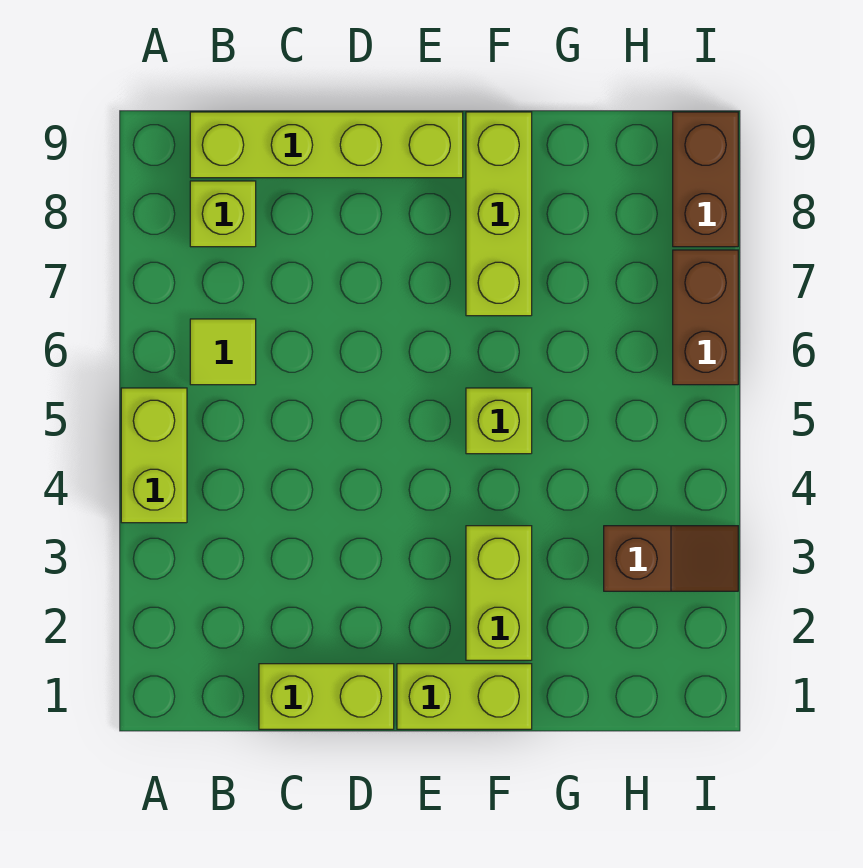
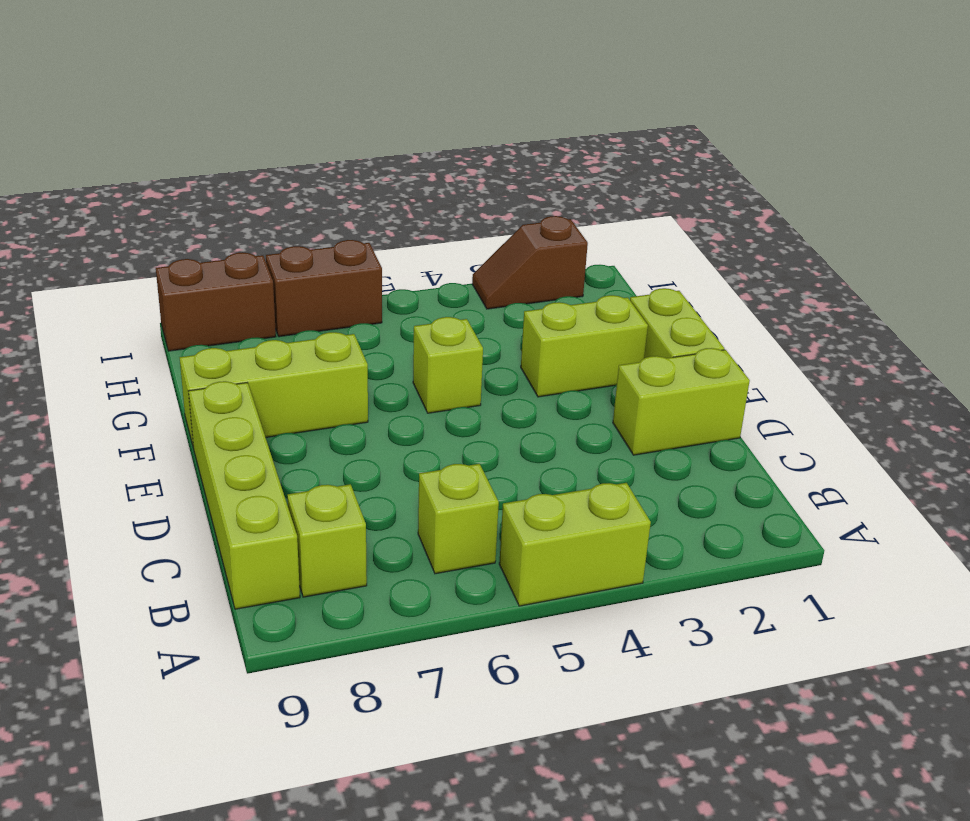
lime 1x1 tile [190,319,256,385] -> lime 1x1 brick [418,464,499,574]
lime 1x2 brick [259,664,394,729] -> lime 1x2 brick turned to [613,348,750,455]
brown 1x2 slope [604,526,738,591] -> brown 1x2 slope turned to [472,216,588,309]

